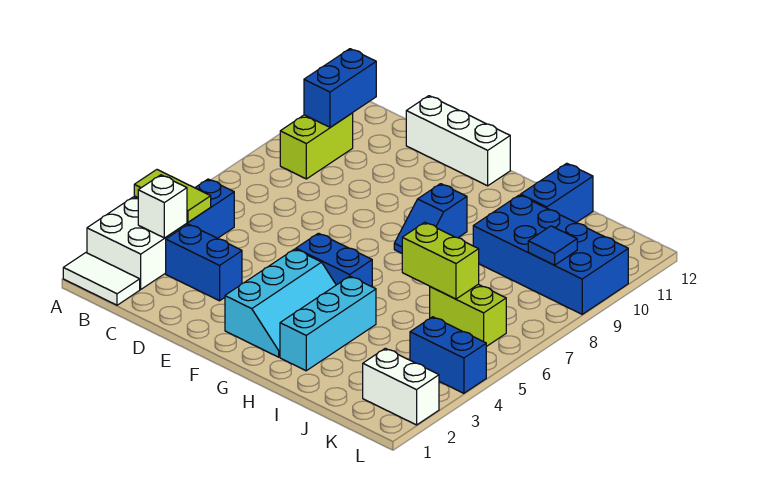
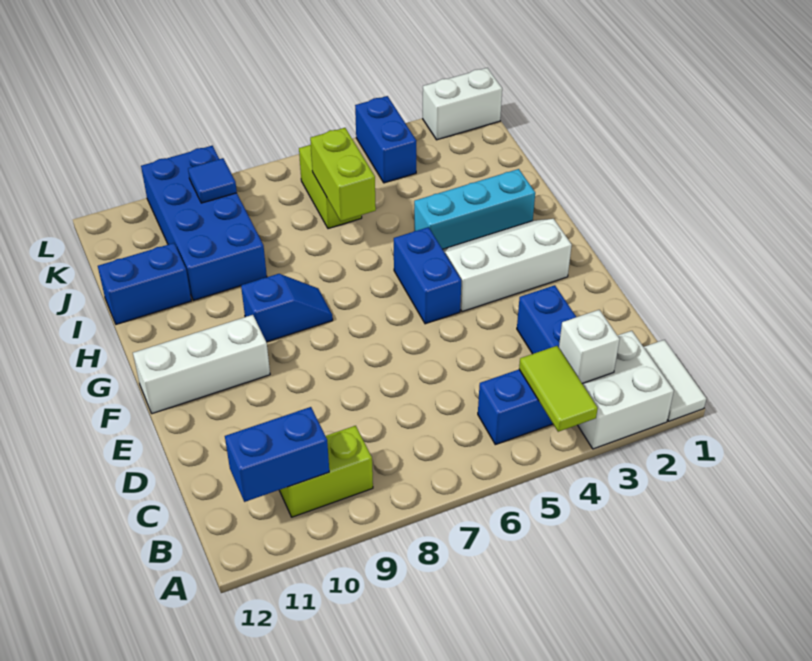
white 1x3 brick [406,96,510,186] -> white 1x3 brick turned to [133,315,270,414]
cyan 2x3 slope [225,249,336,357] -> white 2x3 slope [443,219,572,312]
white 1x2 brick [363,348,439,425] -> white 1x2 brick turned to [423,68,502,140]

